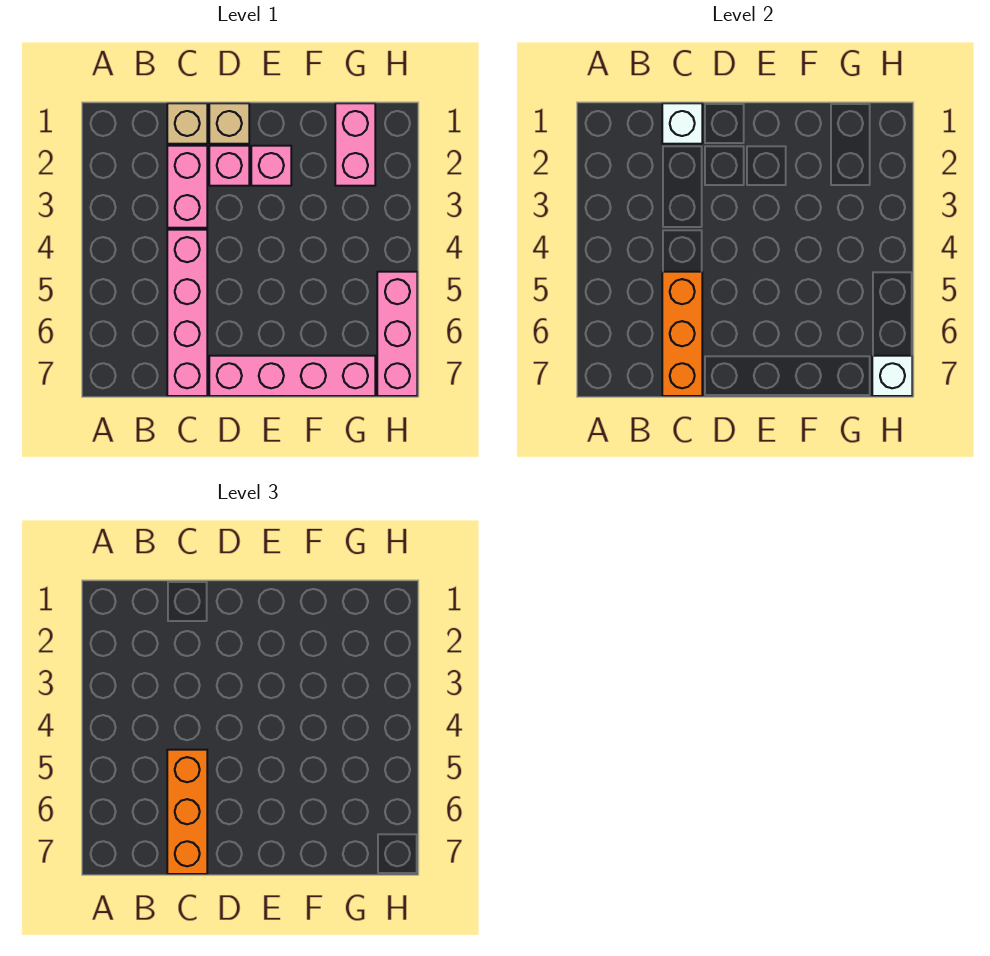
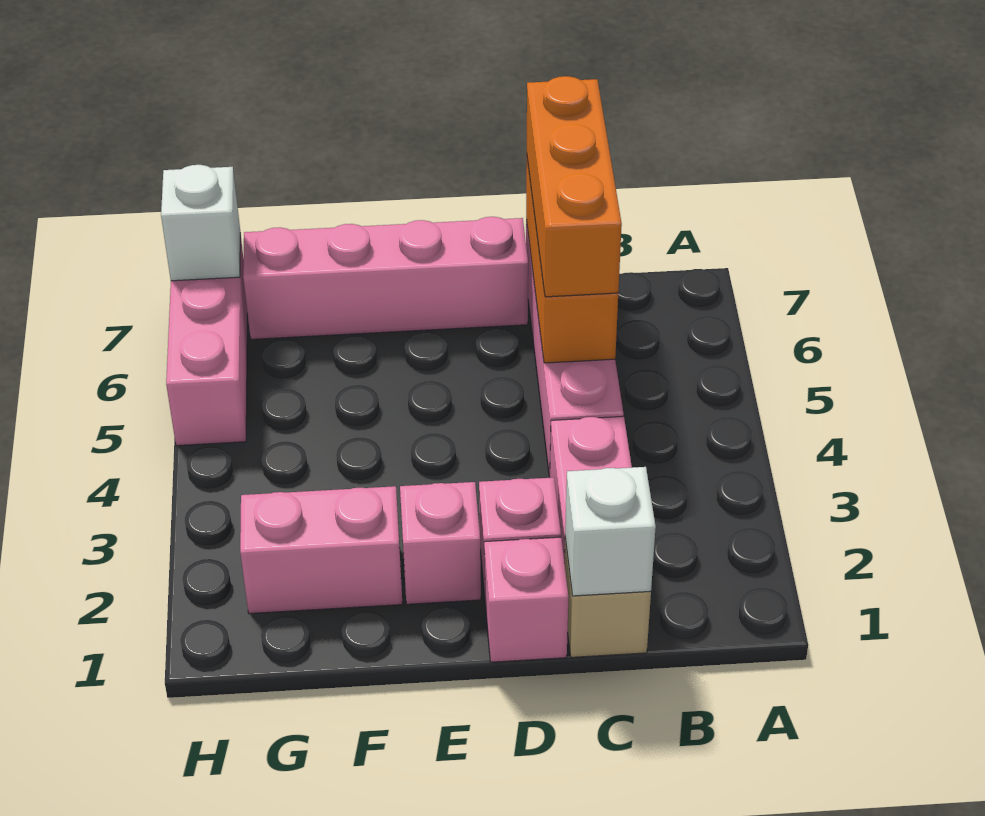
tan 1x1 brick [209,103,249,144] -> pink 1x1 brick [484,537,568,662]
pink 1x2 brick [335,103,375,186] -> pink 1x2 brick turned to [240,486,402,614]

